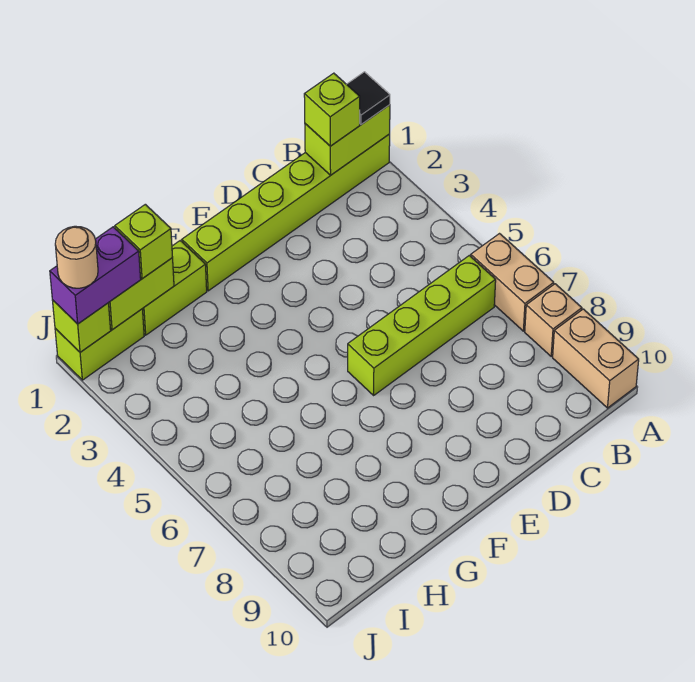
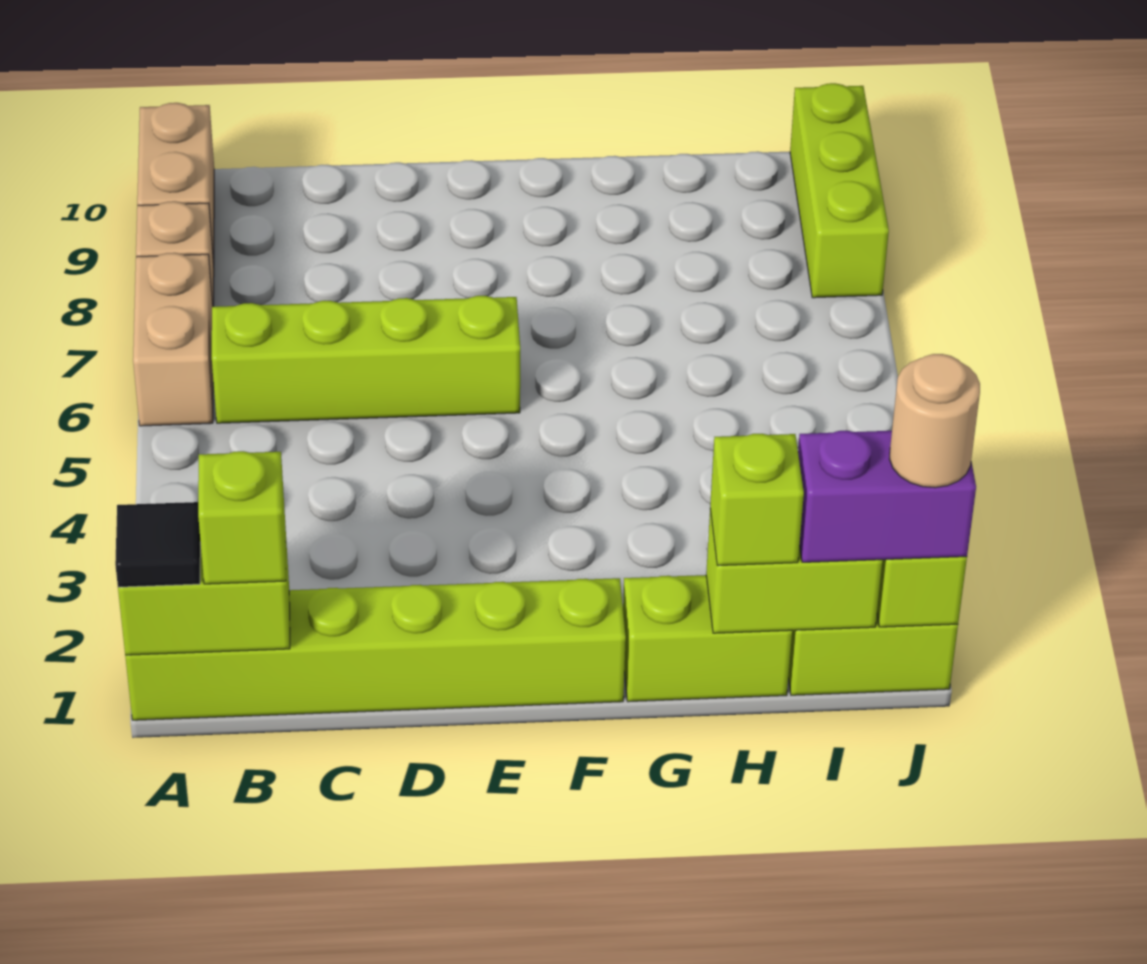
none -> lime 1x3 brick [790,83,889,298]

